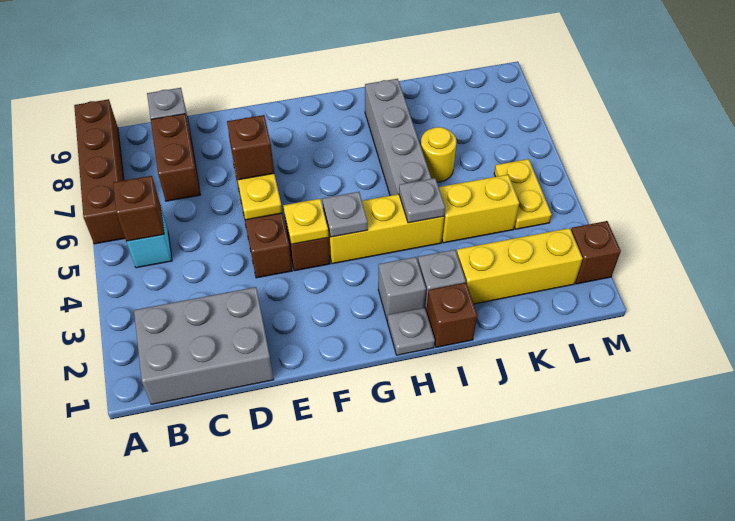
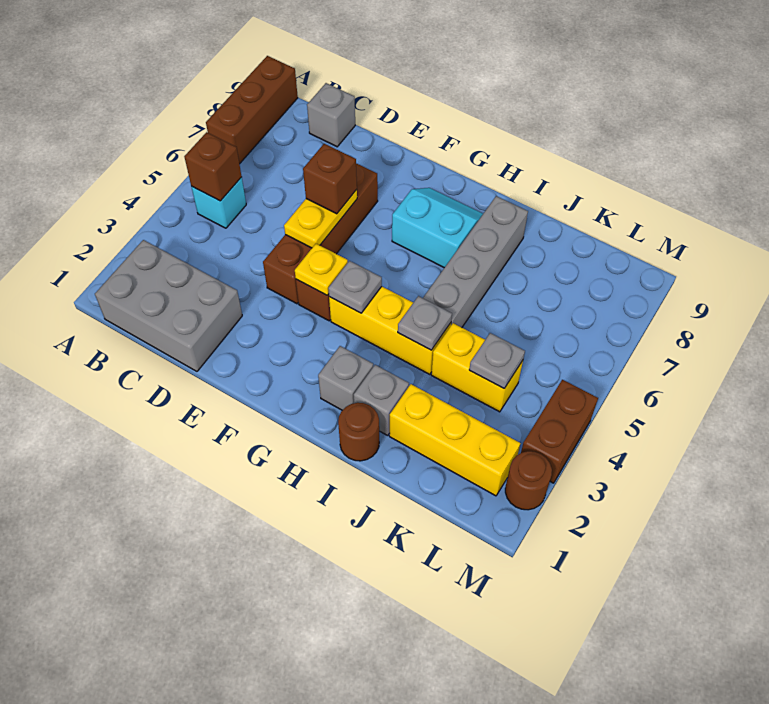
brown 1x4 brick [74,99,125,244] -> brown 1x3 brick [206,56,298,164]
brown 1x2 brick [151,114,200,201] -> brown 1x2 brick moved to [521,380,598,483]
none -> cyan 2x2 slope [392,188,483,268]
grey 1x1 plate [387,307,435,355] -> grey 1x1 plate moved to [469,333,525,388]
brown 1x1 brick [426,283,477,347] -> brown 1x1 round brick [338,403,379,461]
yellow 1x1 round brick [421,127,456,182] -> none
yellow 1x2 plate [494,159,552,229] -> none
brown 1x1 brick [571,221,621,284] -> brown 1x1 round brick [505,451,552,510]

